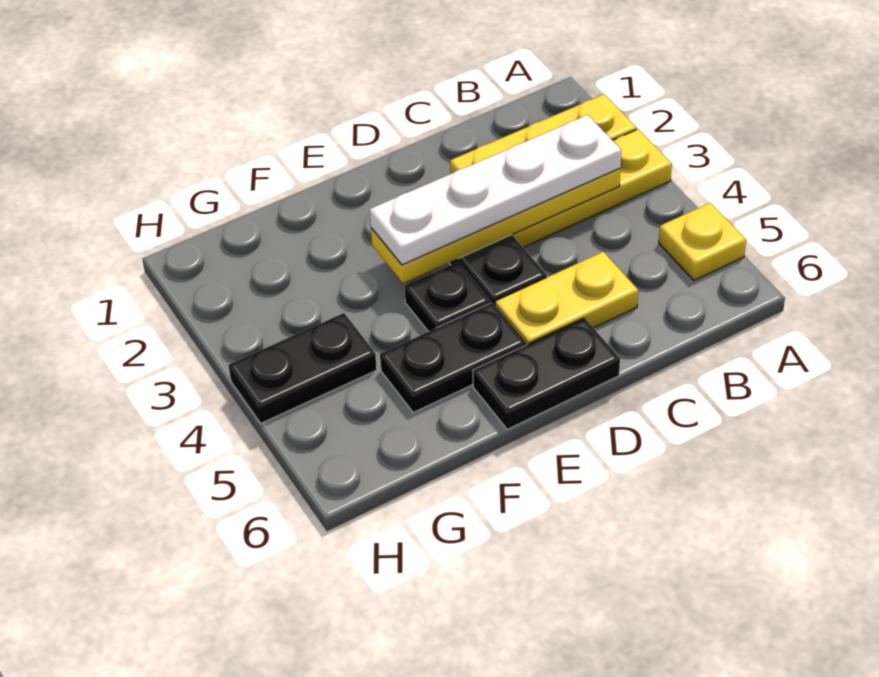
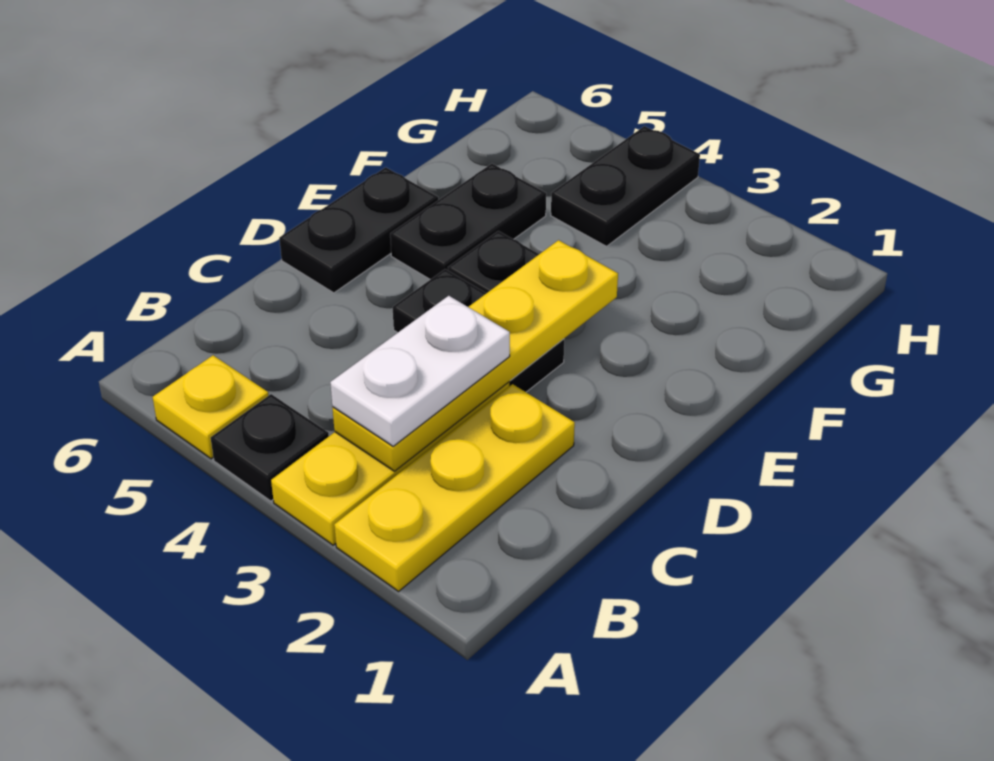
none -> black 1x1 plate [211,394,329,501]
white 1x4 plate [370,115,621,265] -> white 1x2 plate [330,296,510,446]
yellow 1x2 plate [495,252,638,345] -> none

